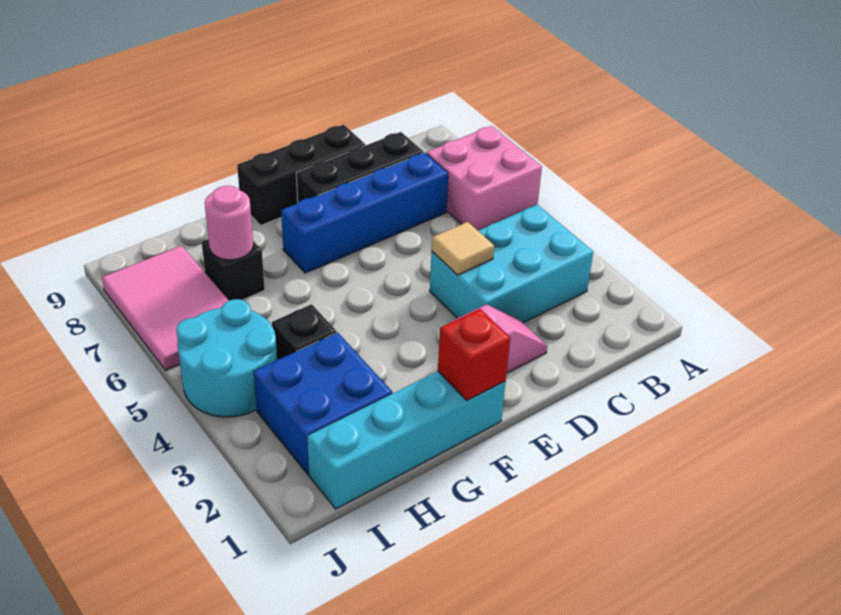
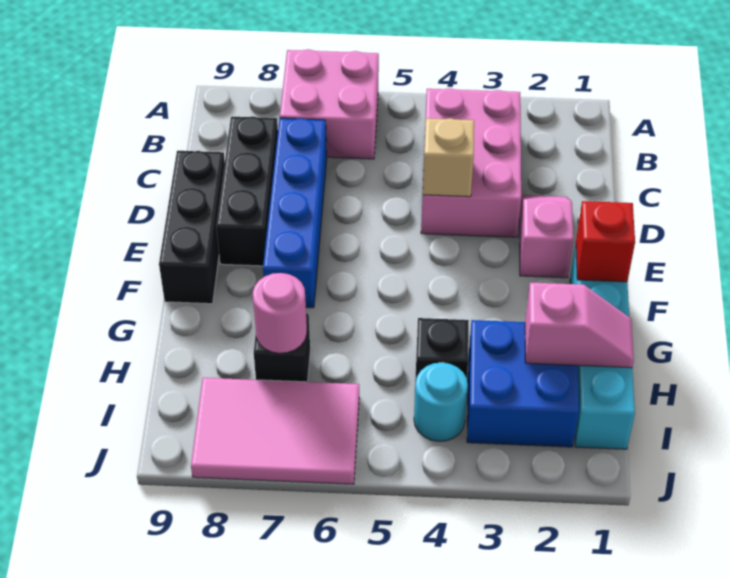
cyan 2x3 brick [430,205,593,323] -> pink 2x3 brick [421,88,521,237]
tan 1x1 tile [432,222,494,275] -> tan 1x1 brick [423,118,474,197]
none -> pink 1x2 slope [525,282,634,368]
cyan 2x2 round brick [177,299,277,417] -> cyan 1x1 round brick [414,363,468,441]

